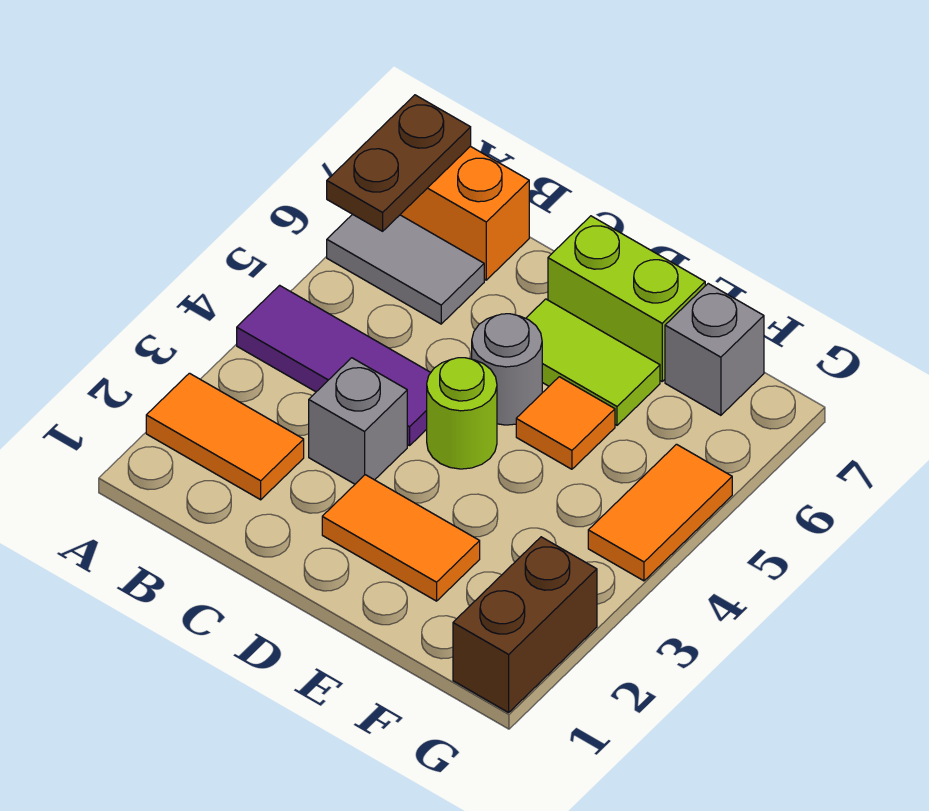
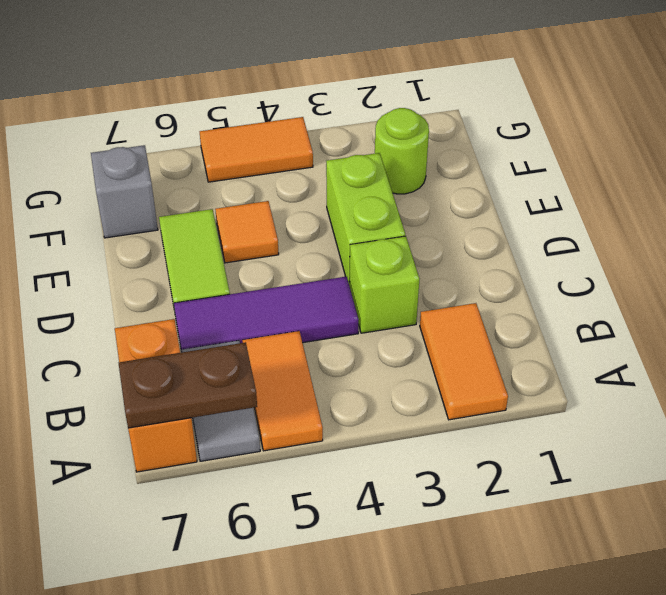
purple 1x3 tile [237,285,431,446] -> purple 1x3 tile turned to [174,277,359,352]
grey 1x1 brick [309,358,407,484] -> lime 1x1 brick [349,236,419,333]
orange 1x2 tile [322,475,480,601] -> orange 1x2 tile moved to [242,331,323,451]
lime 1x1 round brick [427,358,497,469] -> lime 1x1 round brick moved to [375,108,429,194]
grey 1x1 round brick [472,314,542,425] -> none
lime 1x2 brick [548,216,705,381] -> lime 1x2 brick moved to [326,153,405,283]
brown 1x2 brick [453,537,597,713] -> none

